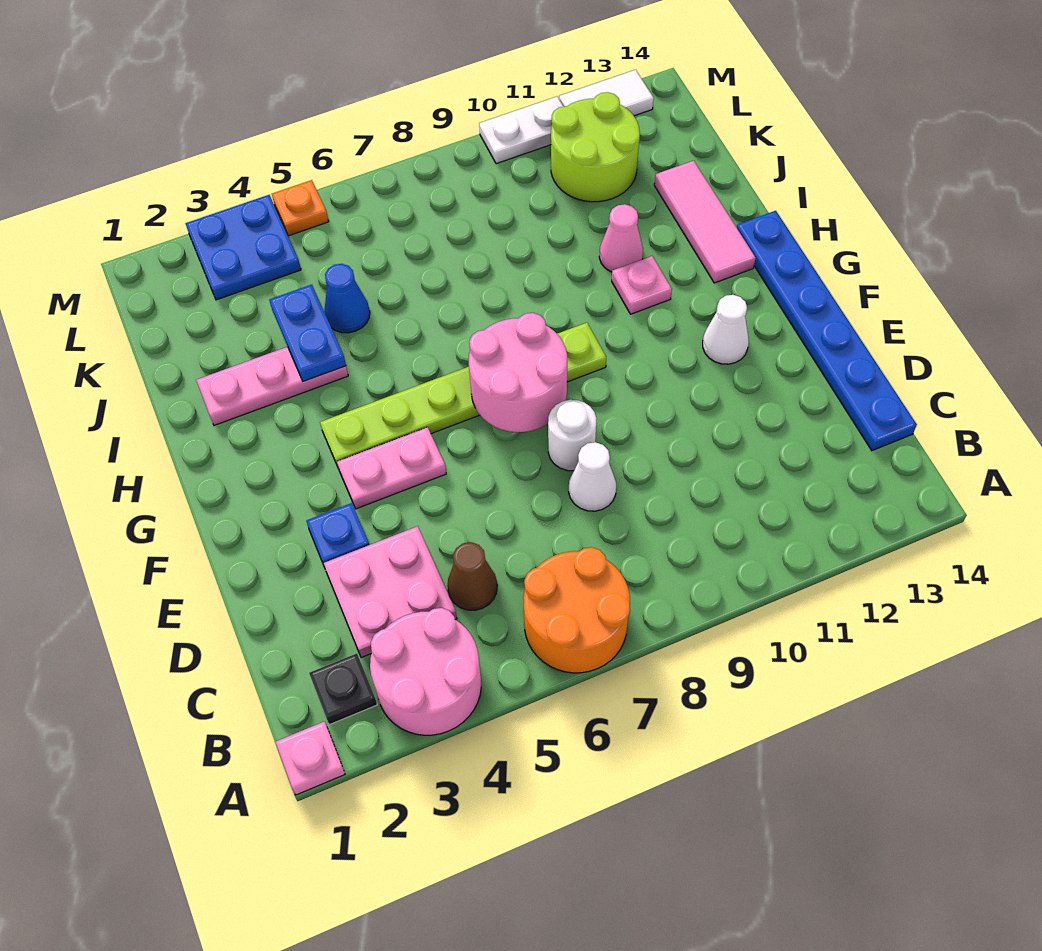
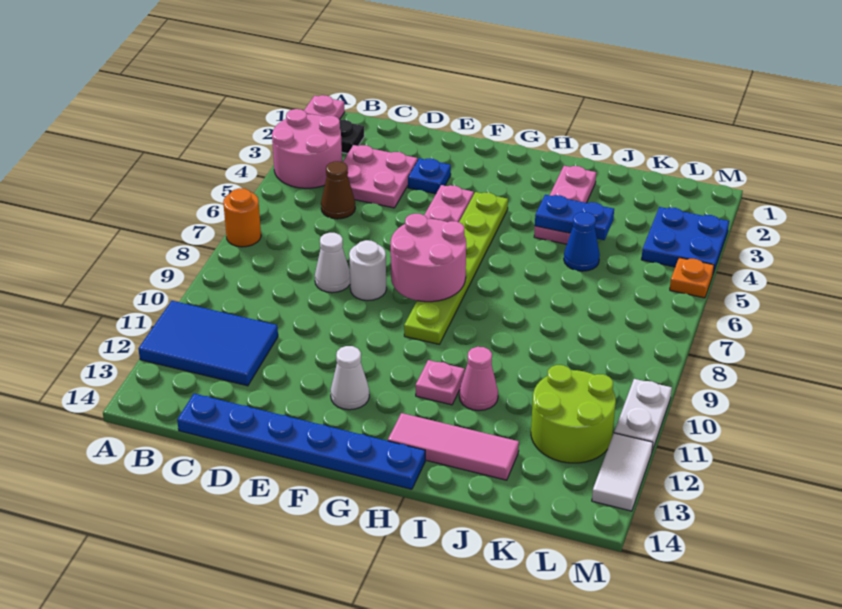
orange 2x2 round brick [523,547,630,673] -> orange 1x1 round brick [223,188,261,247]
none -> blue 2x3 tile [138,301,278,386]

